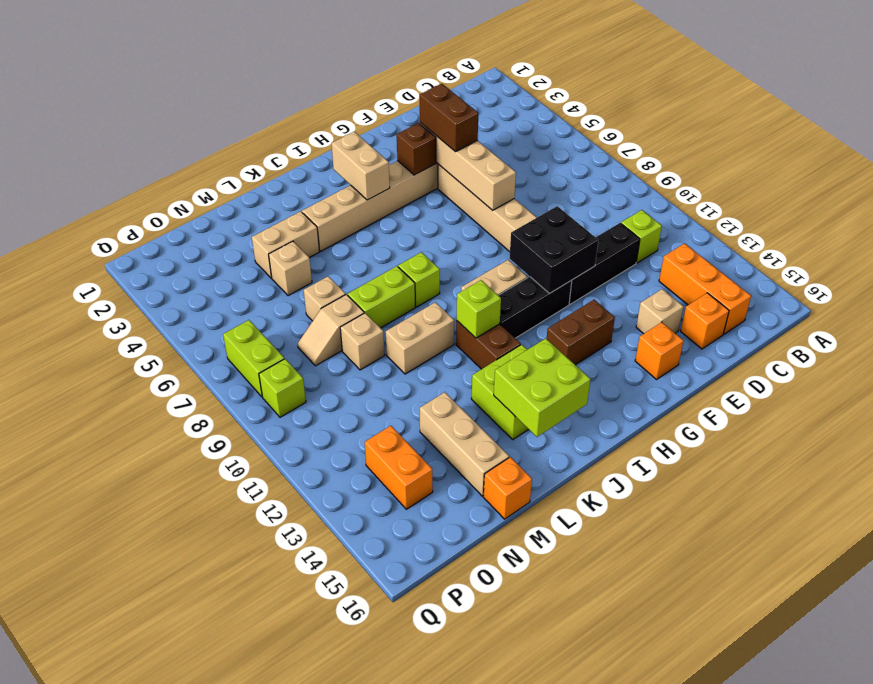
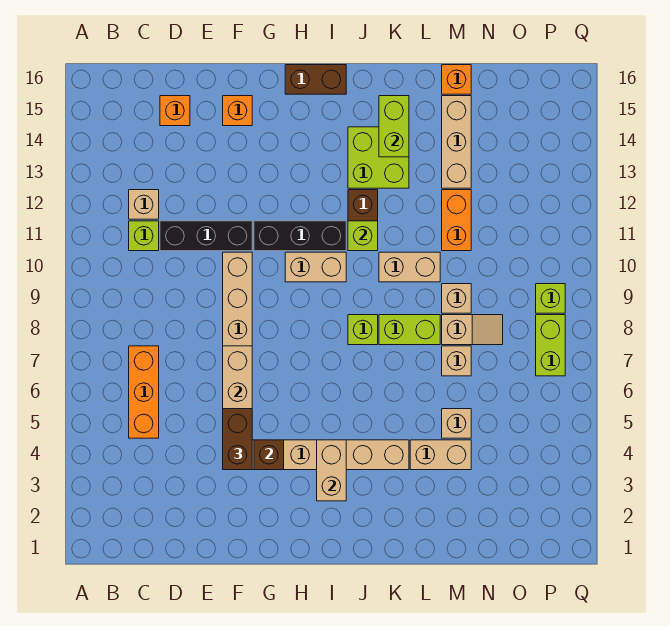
orange 1x3 brick [659,243,751,334] -> orange 1x3 brick moved to [129,346,159,438]
tan 1x1 brick [636,289,683,334] -> tan 1x1 brick moved to [129,190,159,219]
black 2x2 brick [510,206,598,294] -> none
brown 1x2 brick [547,300,615,365] -> brown 1x2 brick moved to [285,65,346,94]
lime 2x2 brick [494,338,591,437] -> lime 1x2 brick [379,96,409,157]
orange 1x2 brick [365,426,433,509] -> orange 1x2 brick moved to [442,190,471,251]

